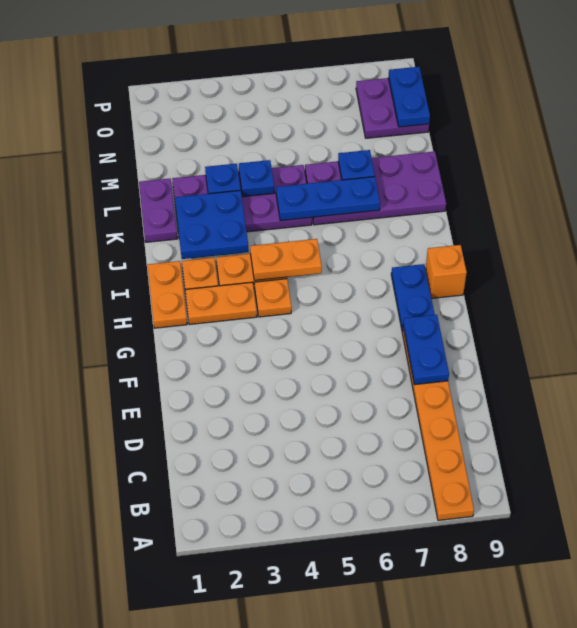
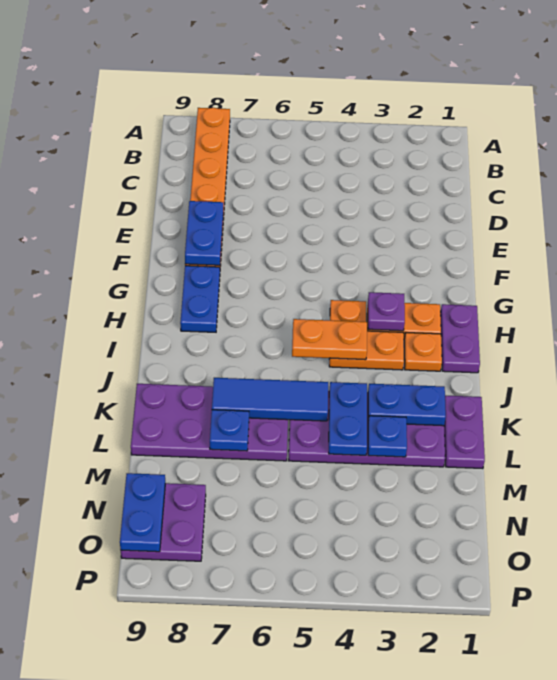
orange 1x2 plate [148,261,187,328] -> purple 1x2 plate [440,304,480,373]
none -> purple 1x1 plate [368,292,405,331]
orange 1x1 brick [426,245,467,299] -> none
blue 2x2 plate [175,190,249,259] -> blue 1x2 plate [368,384,446,426]
blue 1x3 plate [276,177,380,221] -> blue 1x3 tile [212,378,328,421]
blue 1x1 plate [239,160,274,197] -> blue 1x2 plate [329,382,367,455]

